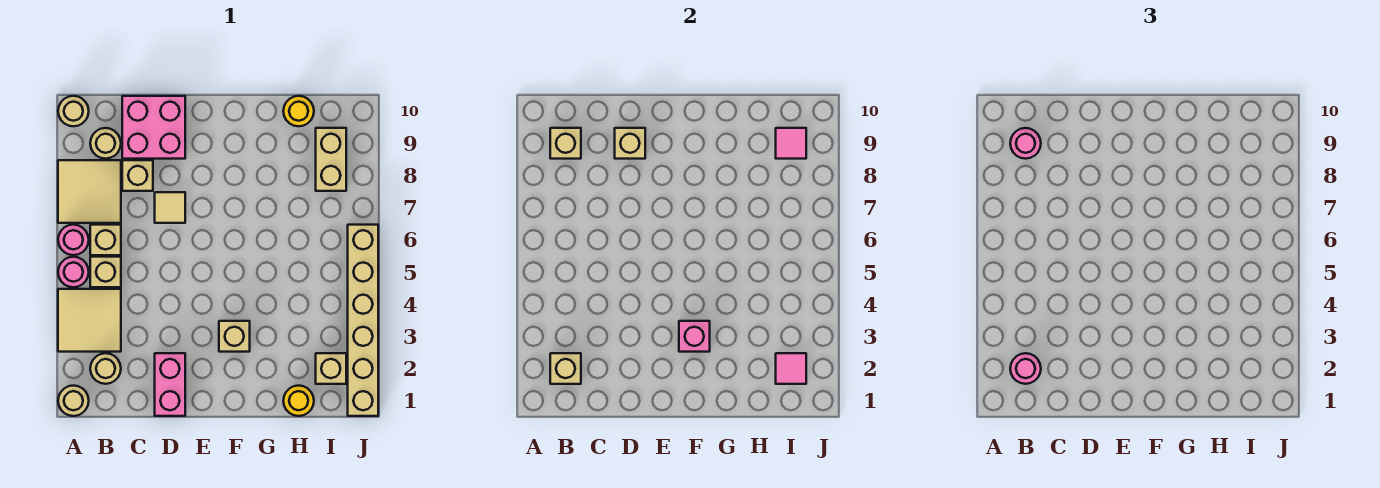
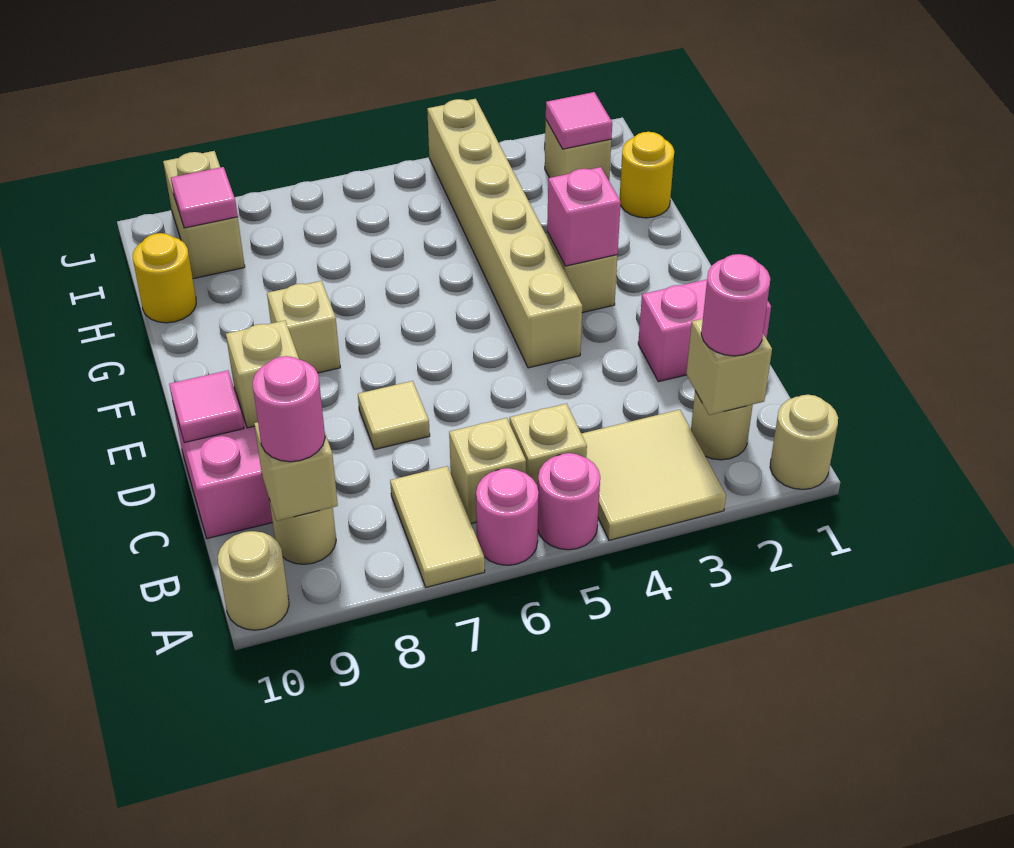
tan 2x2 tile [58,160,121,223] -> tan 1x2 tile [390,466,485,587]
tan 1x1 brick [122,160,153,191] -> tan 1x1 brick moved to [267,281,340,373]
none -> pink 1x1 tile [169,370,244,443]
tan 1x2 brick [316,128,346,191] -> tan 1x2 brick turned to [163,151,245,279]
tan 1x6 brick [348,225,378,416] -> tan 1x6 brick turned to [427,99,582,368]

